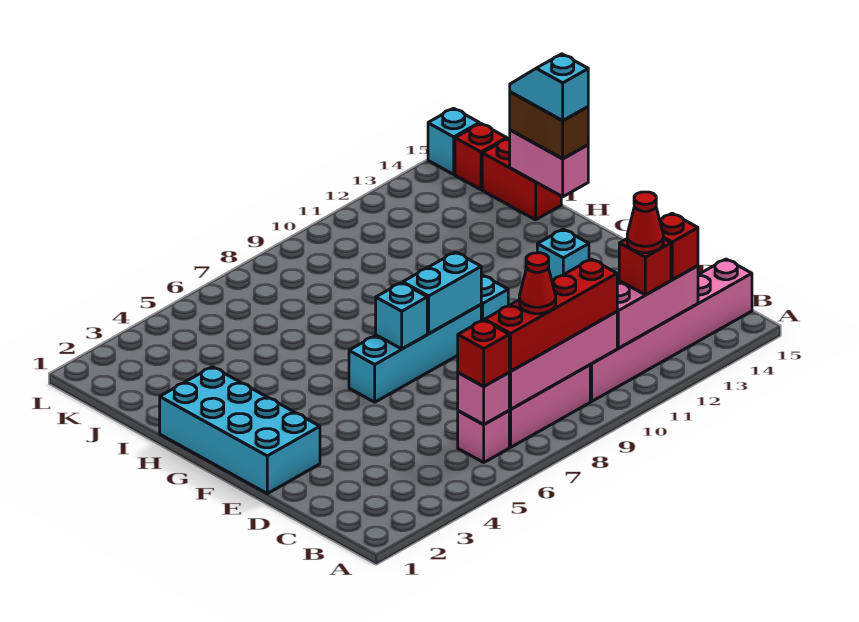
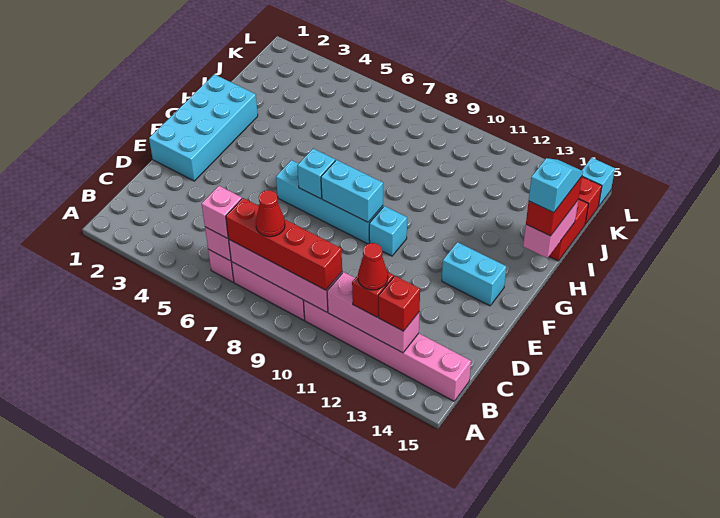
red 1x1 brick [458,320,509,386] -> pink 1x1 brick [202,186,242,238]
cyan 1x1 brick [537,229,589,281] -> cyan 1x2 brick [442,242,506,306]
brown 1x2 brick [510,92,588,159] -> red 1x2 brick [526,177,582,236]

